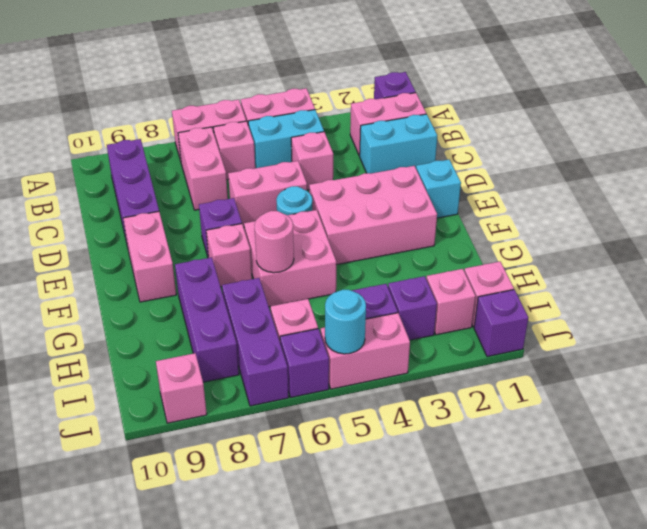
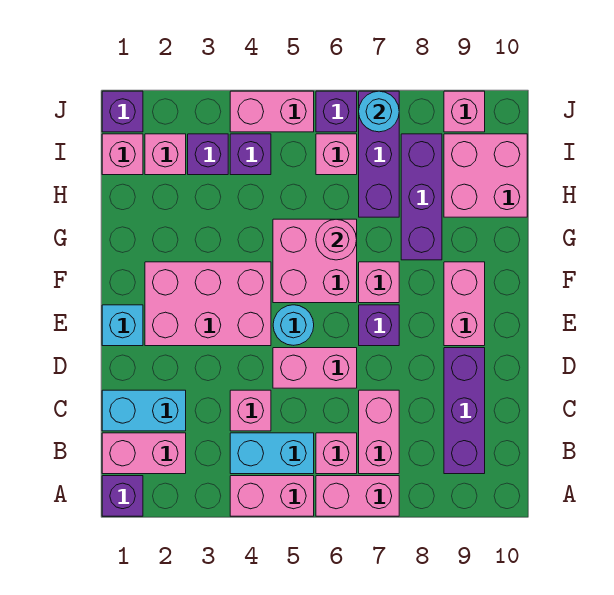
none -> pink 2x2 brick [444,134,527,217]
cyan 1x1 round brick [325,290,366,354] -> cyan 1x1 round brick moved to [359,91,399,132]

